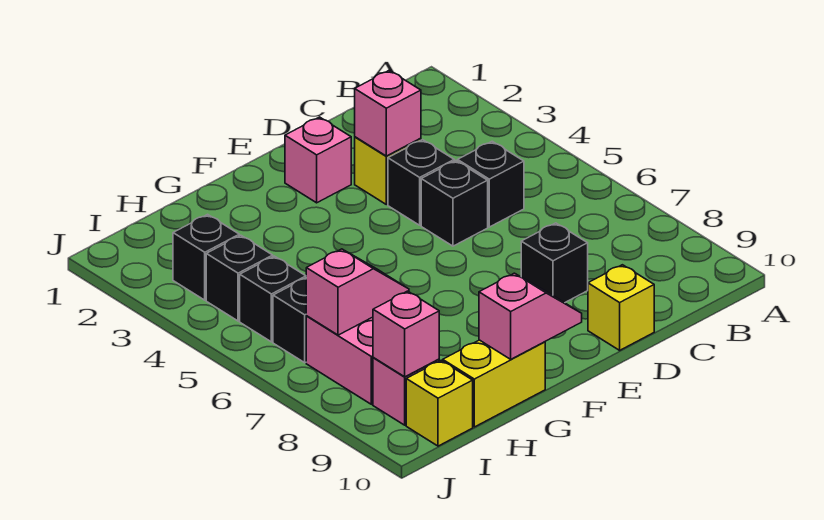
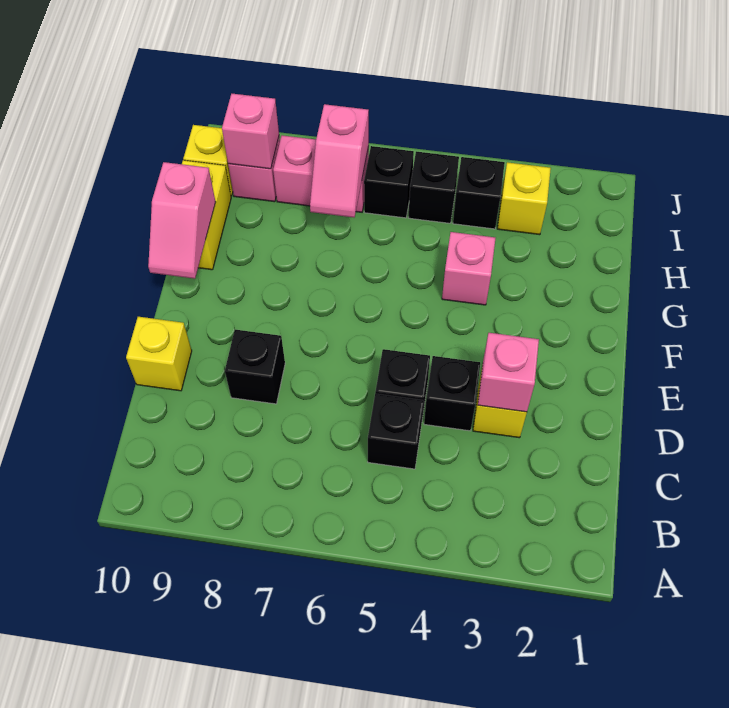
pink 1x1 brick [285,117,351,203] -> pink 1x1 brick moved to [442,232,495,305]
black 1x1 brick [173,214,239,300] -> yellow 1x1 brick [497,162,551,235]

